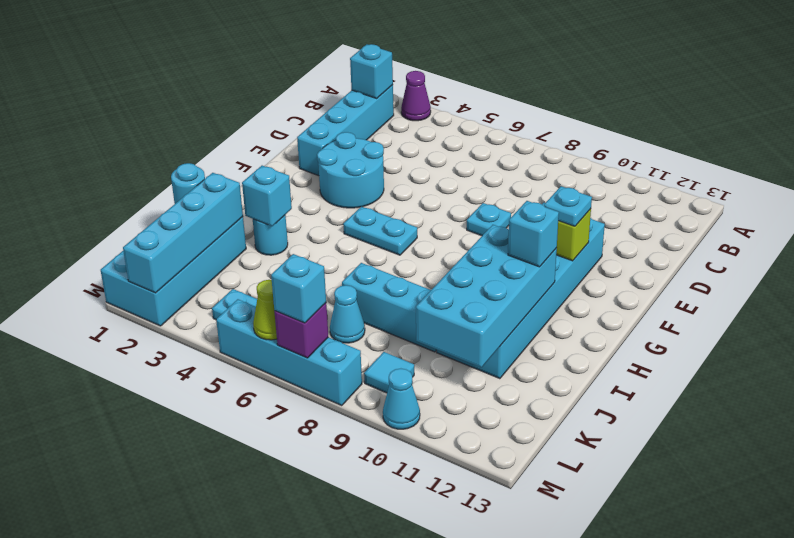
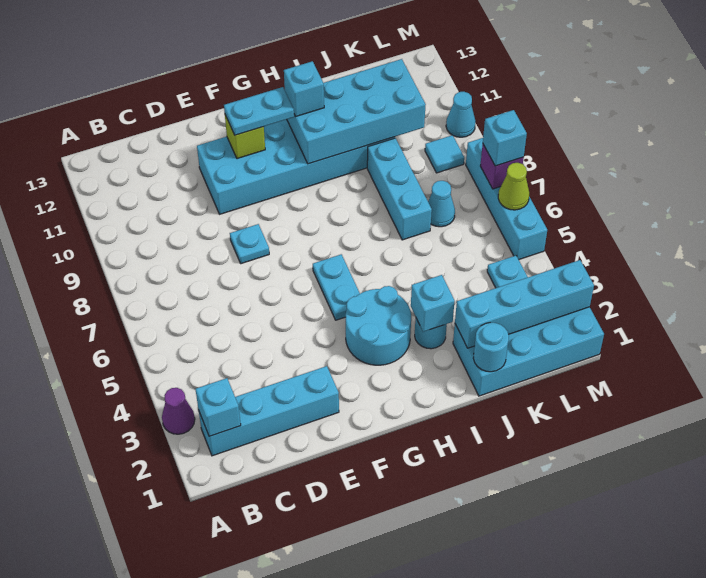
cyan 2x2 round brick [317,132,384,208] -> cyan 2x2 round brick moved to [346,286,411,365]
cyan 1x1 plate [544,186,592,226] -> cyan 1x2 plate [224,87,294,135]

